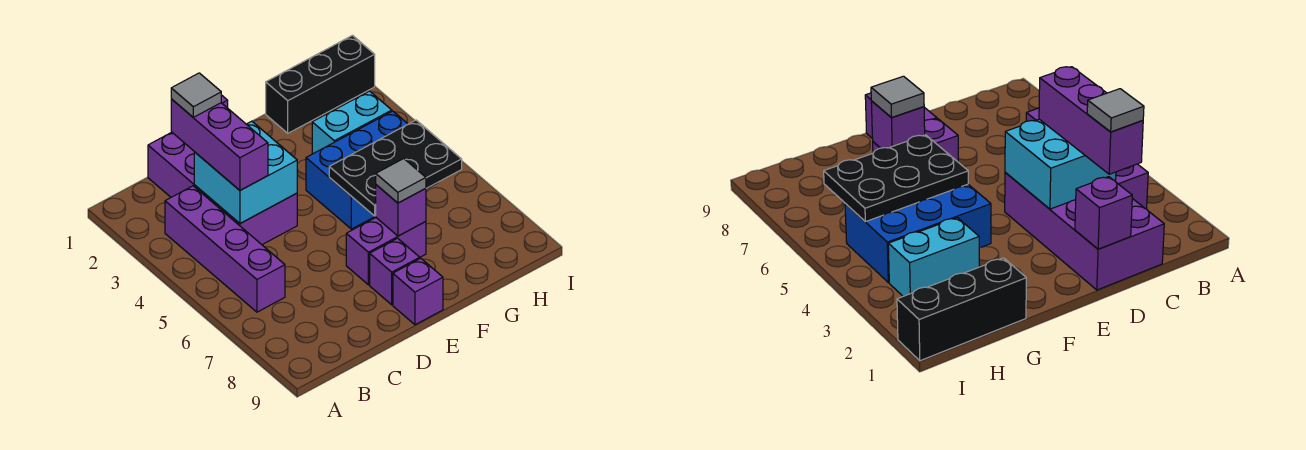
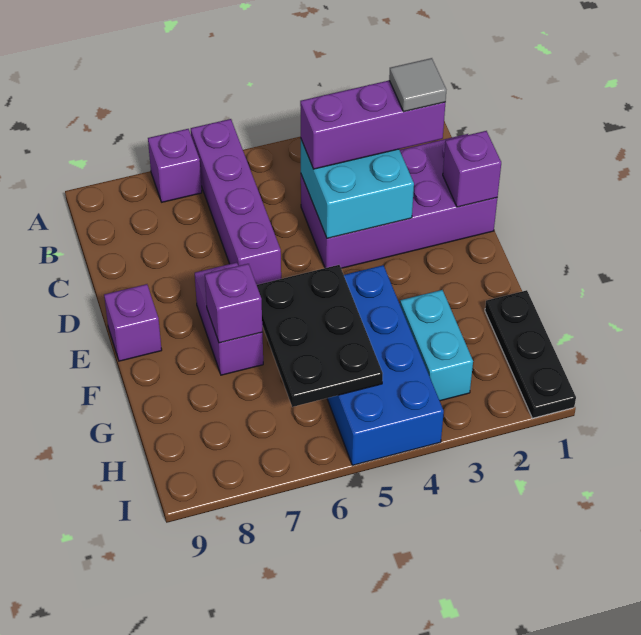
purple 1x4 brick [165,186,285,312] -> purple 1x4 brick turned to [191,119,281,285]
purple 1x1 brick [370,238,420,305] -> purple 1x1 brick moved to [148,129,202,202]
blue 2x3 brick [306,111,437,229] -> blue 2x4 brick [327,265,444,465]
grey 1x1 tile [376,159,426,203] -> none
black 1x3 brick [266,35,375,133] -> black 1x3 plate [485,290,576,418]

